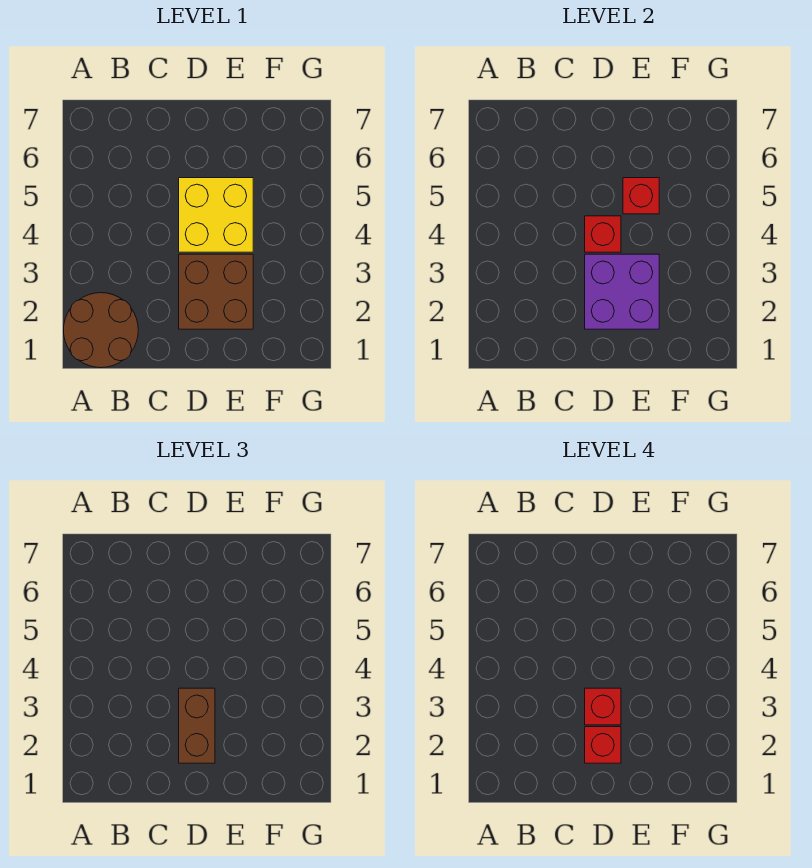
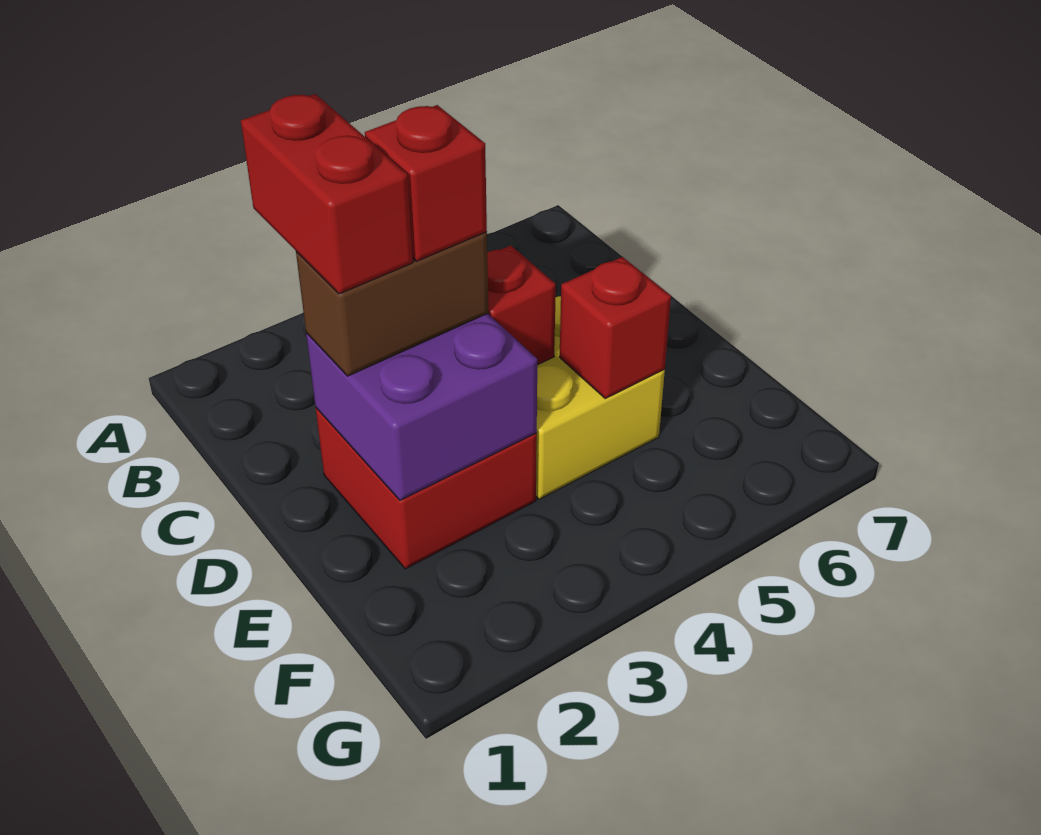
brown 2x2 round brick [64,293,138,368] -> none
brown 2x2 brick [179,254,253,329] -> red 2x2 brick [316,408,537,569]
red 1x1 brick [585,727,621,763] -> red 1x2 brick [241,94,413,294]

